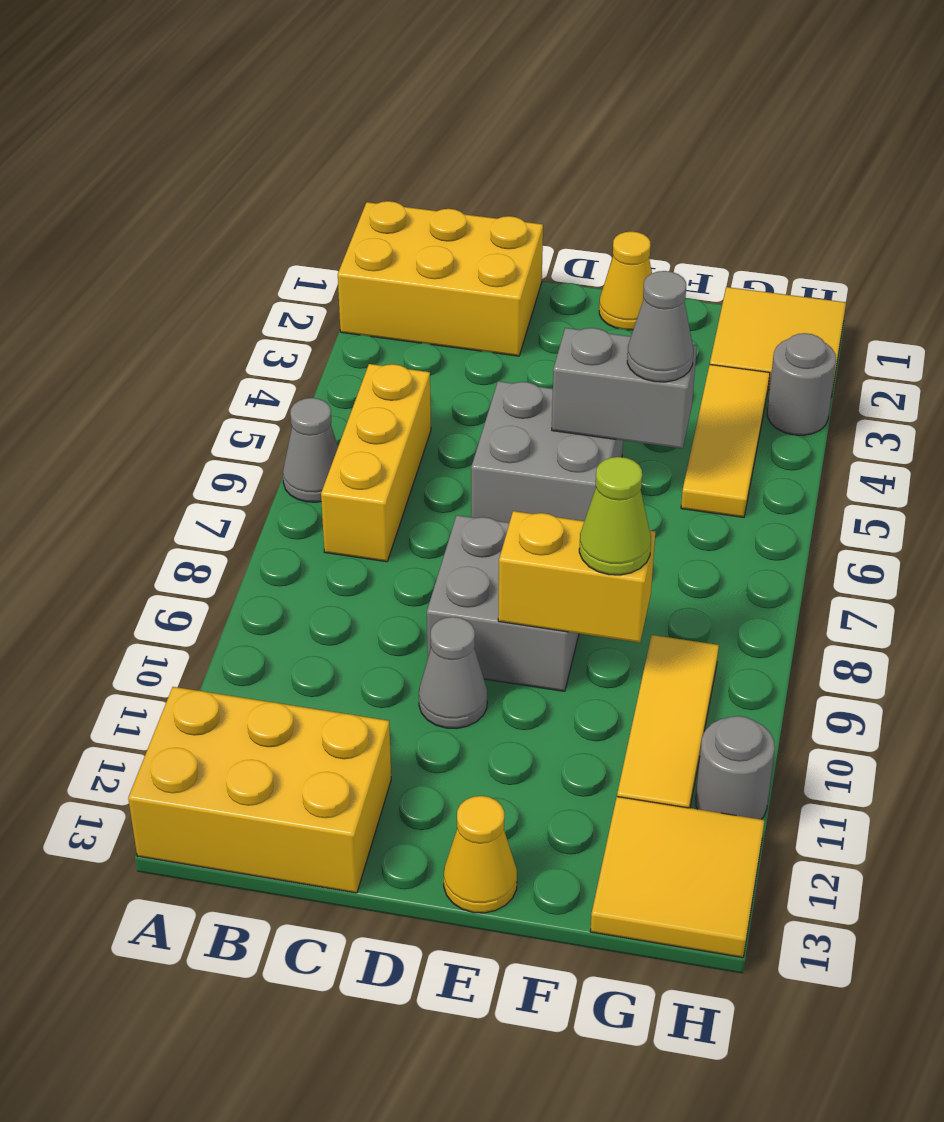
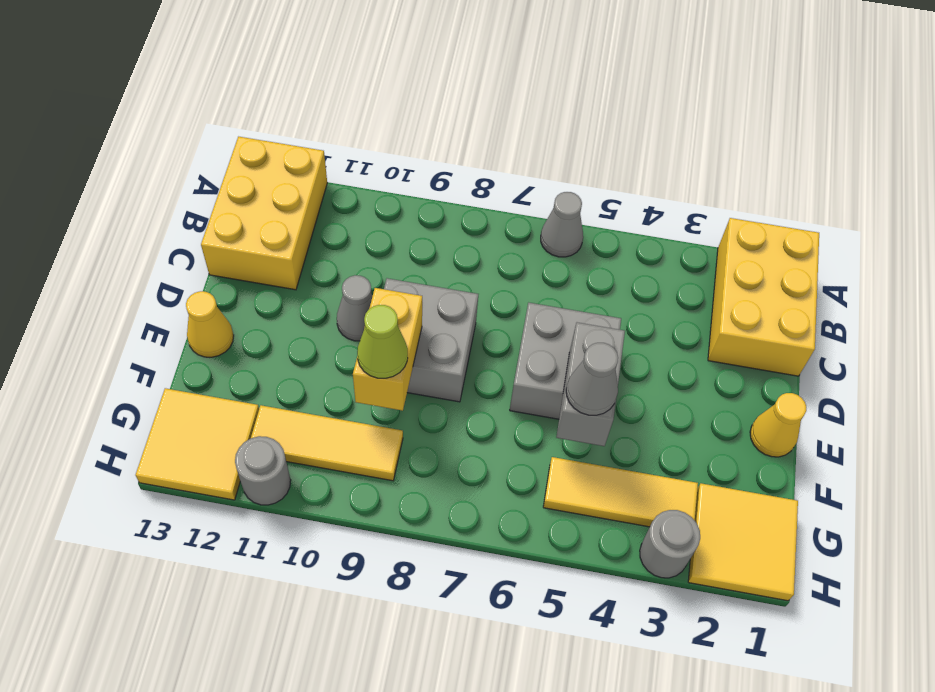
yellow 1x3 brick [321,364,431,562] -> none

